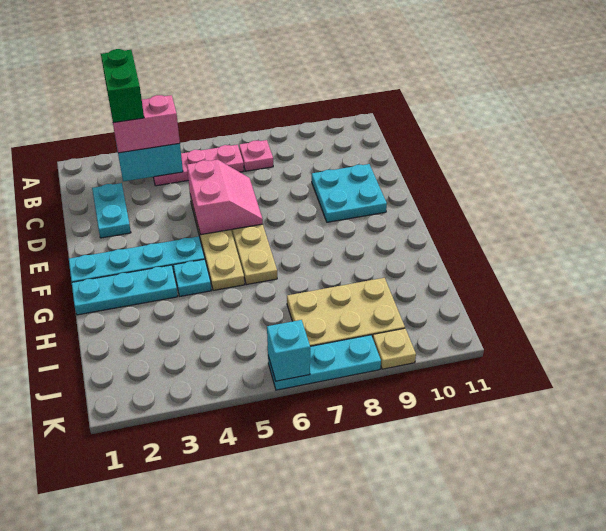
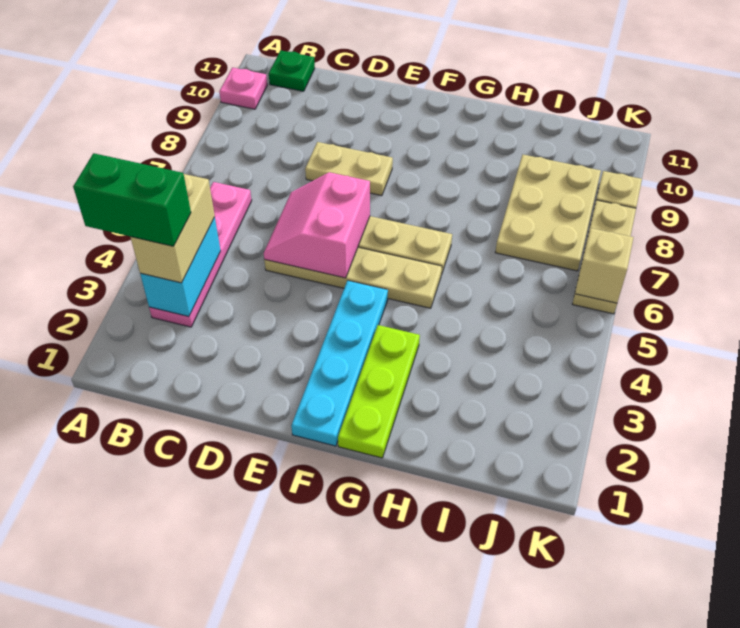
pink 1x2 brick [111,95,180,153] -> tan 1x2 brick [131,174,215,283]
pink 1x3 plate [153,145,244,186] -> pink 1x4 plate [149,182,252,327]
pink 1x1 plate [239,140,273,171] -> pink 1x1 plate moved to [219,68,267,109]
none -> green 1x1 plate [269,50,315,91]
cyan 1x2 plate [92,183,131,238] -> none
pink 2x2 slope [187,160,263,235] -> pink 2x2 slope turned to [264,172,370,278]
none -> tan 1x2 plate [305,142,393,196]
cyan 2x2 plate [312,164,387,222] -> none
cyan 1x3 plate [72,265,178,315] -> lime 1x3 plate [338,325,420,458]
cyan 1x1 plate [173,259,211,296] -> none
cyan 1x3 plate [268,335,381,390] -> tan 1x3 plate [572,200,636,314]
cyan 1x1 brick [267,320,310,381] -> tan 1x1 brick [575,228,634,303]

